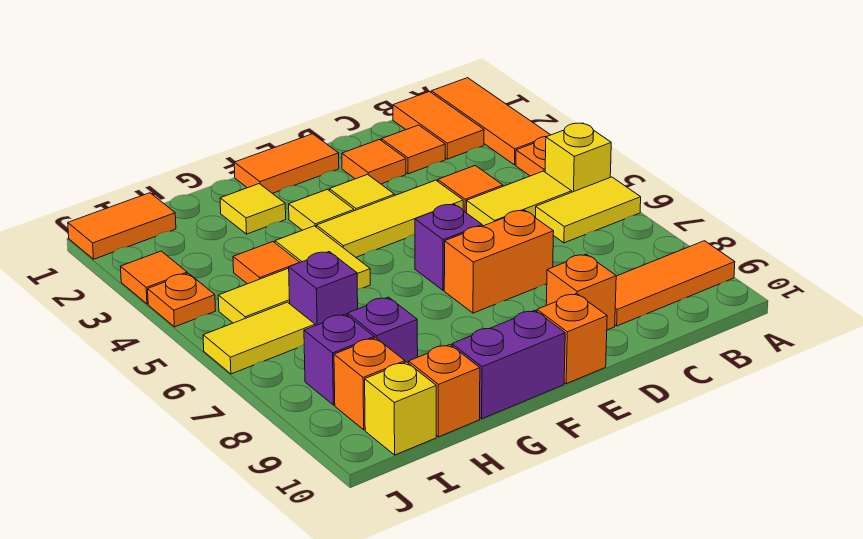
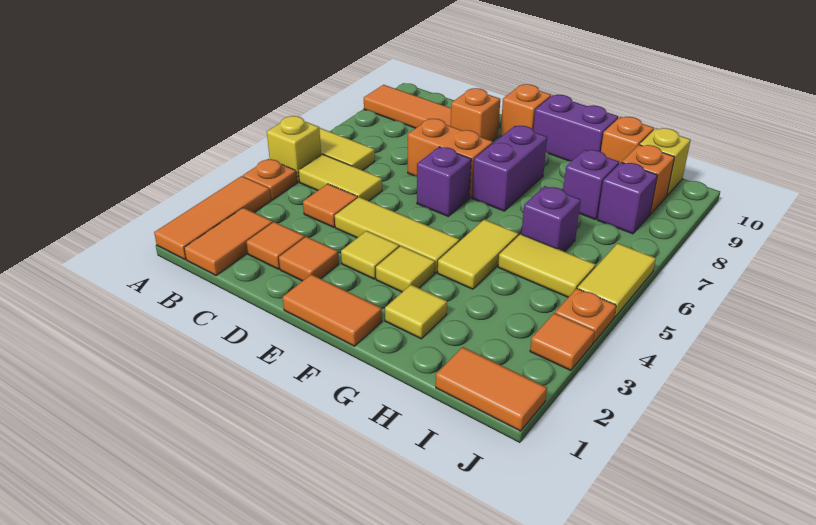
none -> purple 1x2 brick [472,126,547,211]
orange 1x1 tile [233,242,300,284] -> none
yellow 1x2 tile [203,302,315,374] -> yellow 1x2 tile turned to [577,243,656,317]

